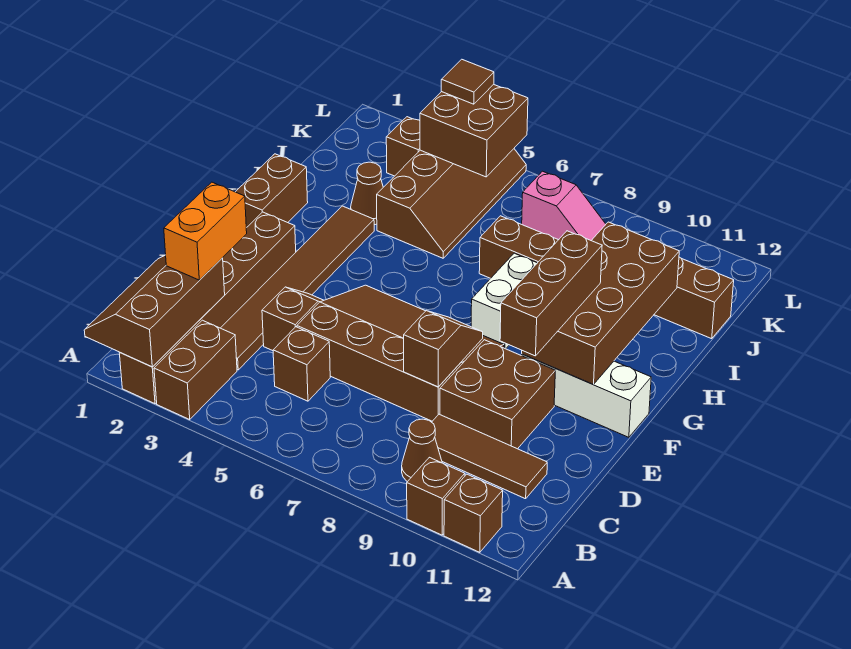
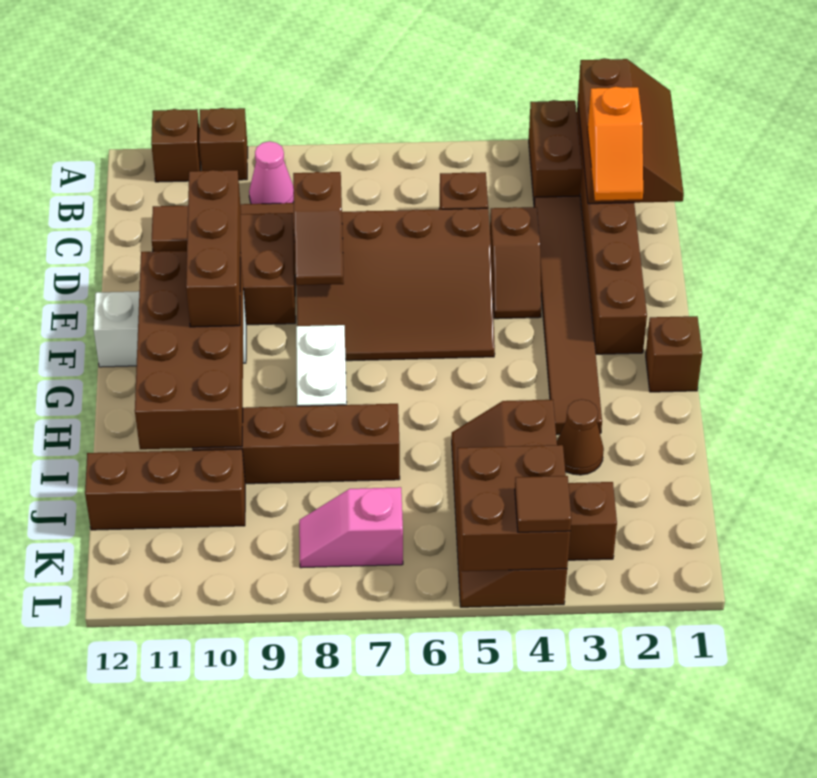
brown 1x1 cone [402,419,442,482] -> pink 1x1 cone [249,141,294,204]
orange 1x2 brick [164,182,247,280] -> orange 1x2 slope [588,87,643,201]
brown 1x2 brick [236,154,308,228] -> brown 1x1 brick [646,316,702,392]

